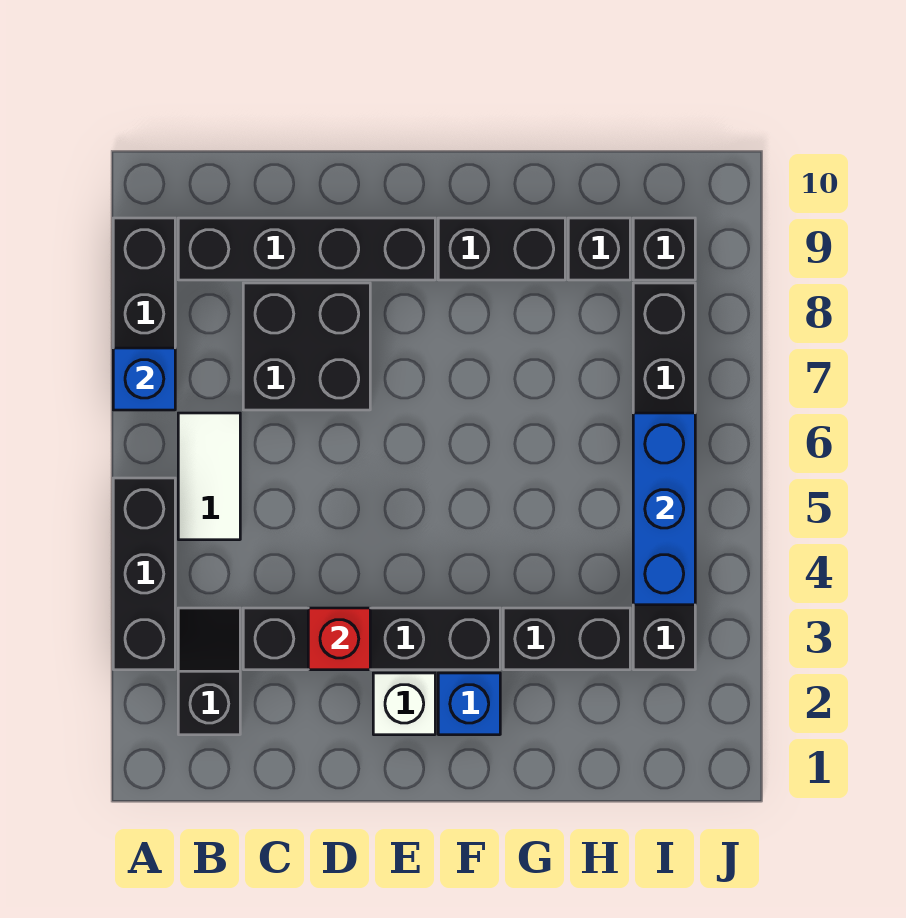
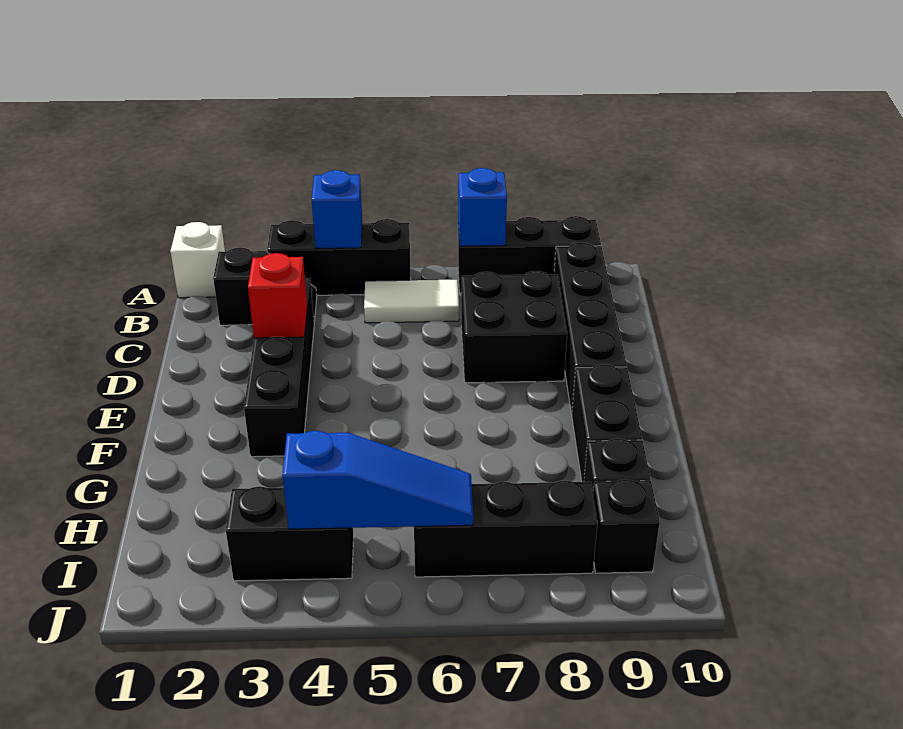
white 1x1 brick [373,673,435,735] -> white 1x1 brick moved to [170,222,225,298]
blue 1x1 brick [438,673,500,735] -> blue 1x1 brick moved to [312,170,362,248]
black 1x2 brick [503,608,630,670] -> none
blue 1x3 brick [633,413,695,605] -> blue 1x3 slope [282,431,473,529]

